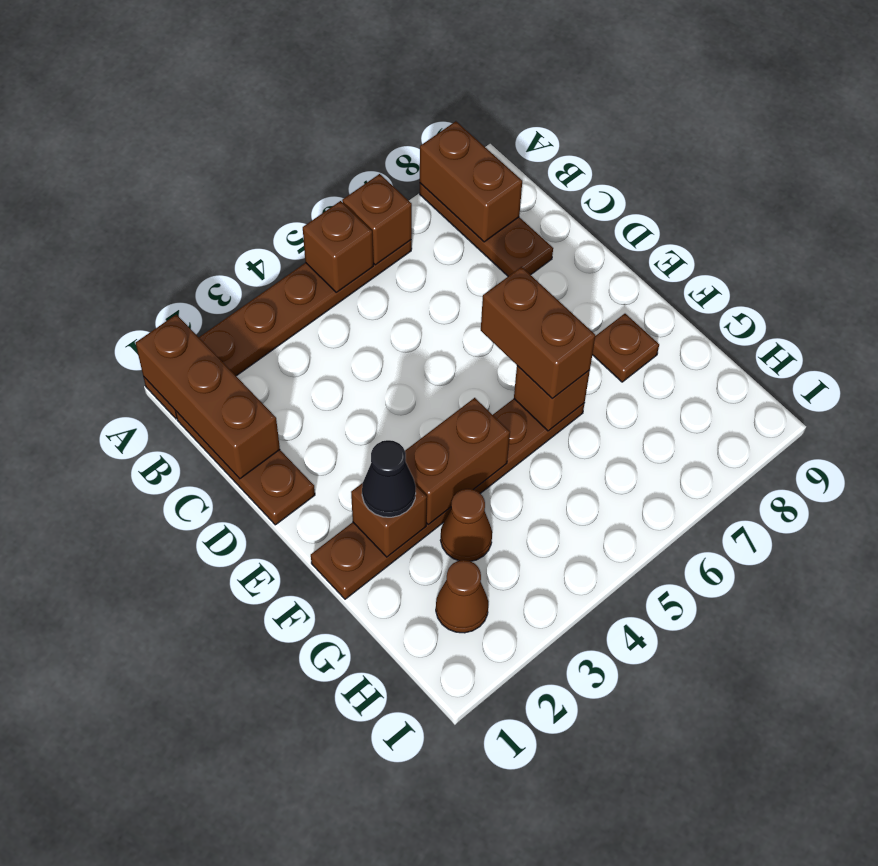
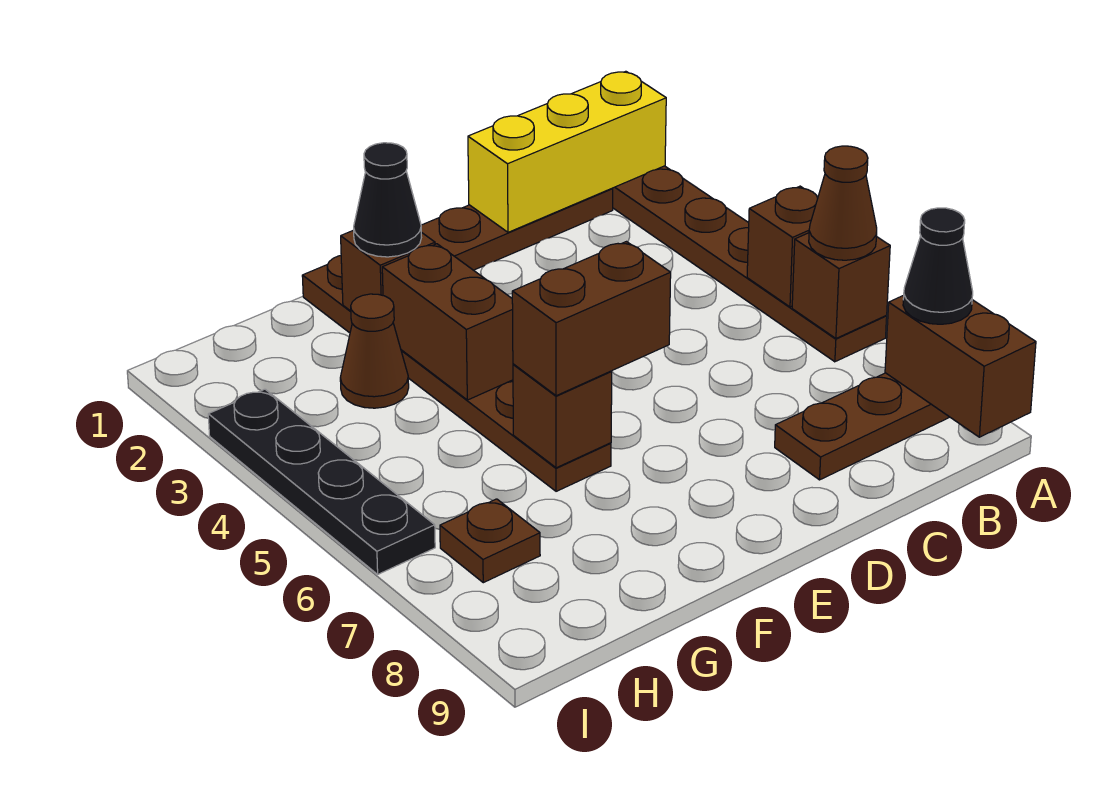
brown 1x3 brick [136,314,280,479] -> yellow 1x3 brick [468,71,666,232]
brown 1x2 brick [420,121,522,242] -> brown 1x2 brick turned to [885,295,1036,437]
none -> black 1x1 cone [903,208,973,324]
brown 1x1 plate [592,314,659,382] -> brown 1x1 plate moved to [440,499,540,583]
brown 1x1 cone [436,560,488,633] -> brown 1x1 cone moved to [809,146,877,260]
none -> black 1x4 plate [208,389,435,574]

